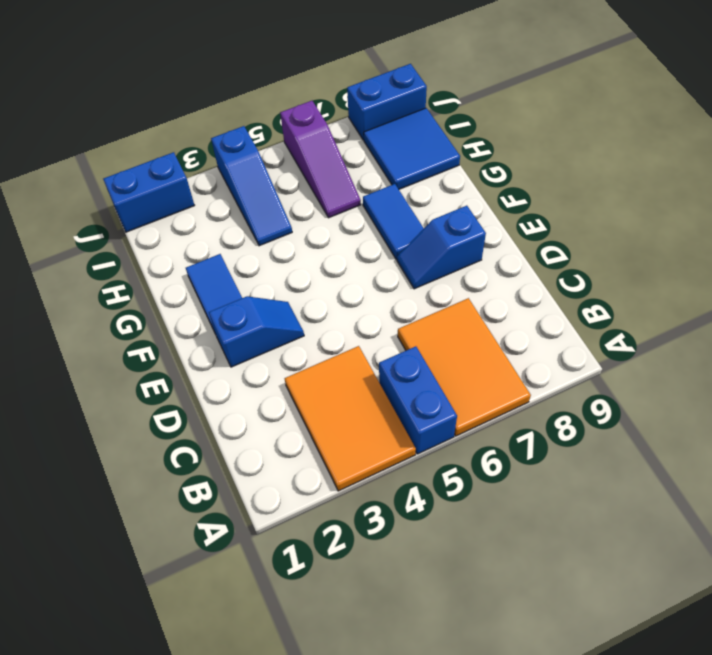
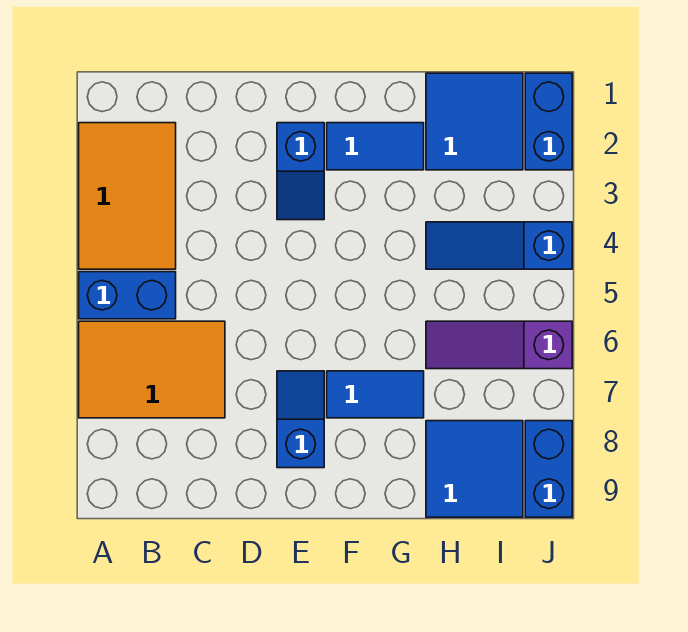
orange 2x3 tile [285,346,416,491] -> orange 2x3 tile turned to [79,123,176,269]
none -> blue 2x2 tile [426,73,523,170]

